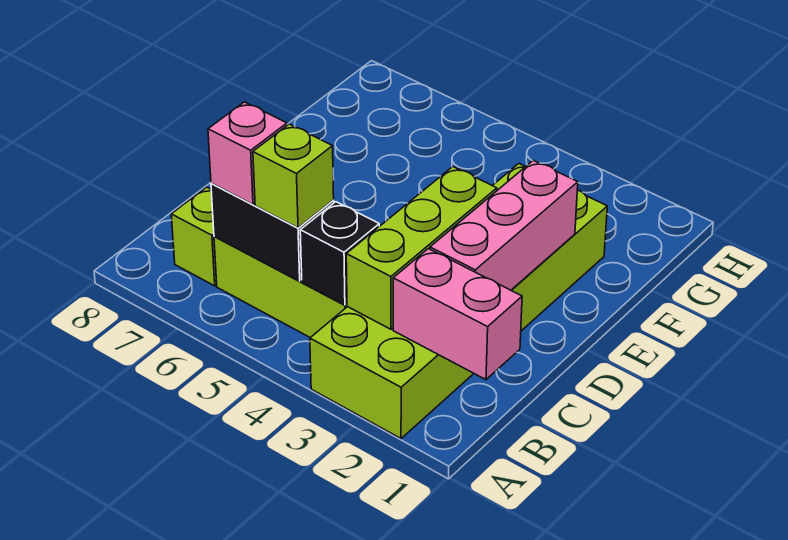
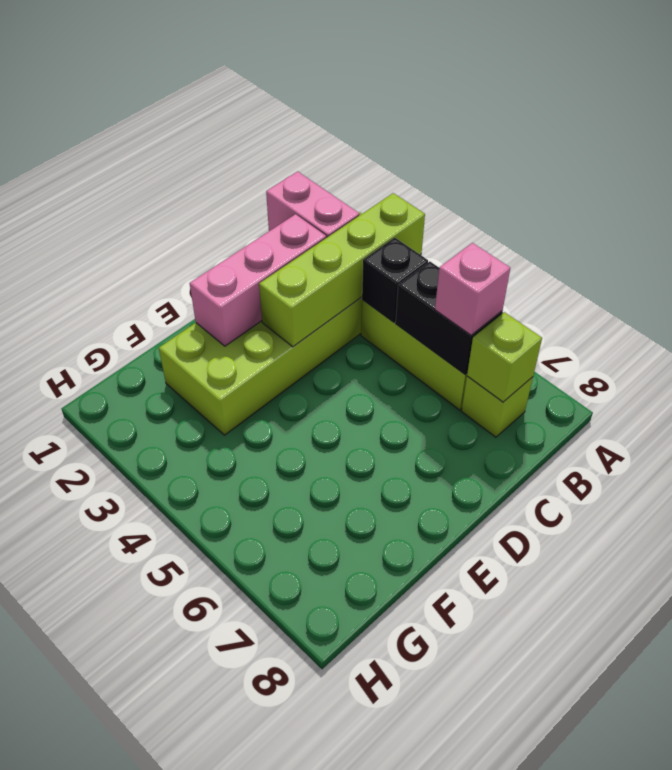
lime 1x3 brick [346,167,497,329] -> lime 1x4 brick [259,193,425,347]
lime 1x1 brick [253,124,334,228] -> lime 1x1 brick moved to [467,312,542,402]

